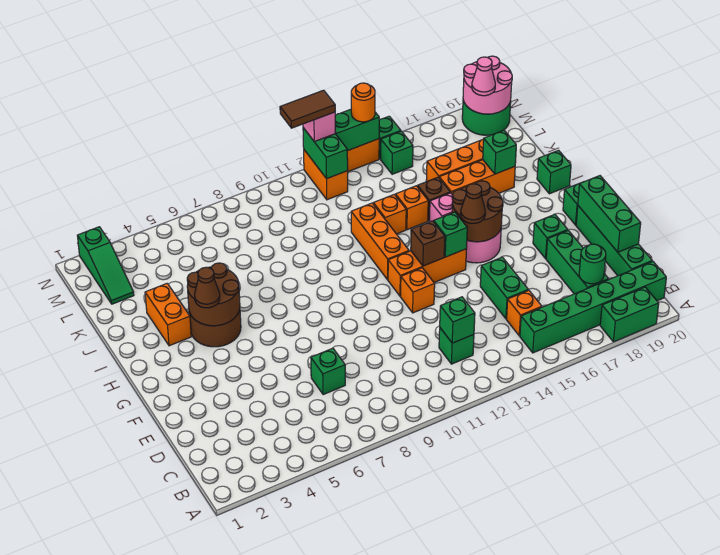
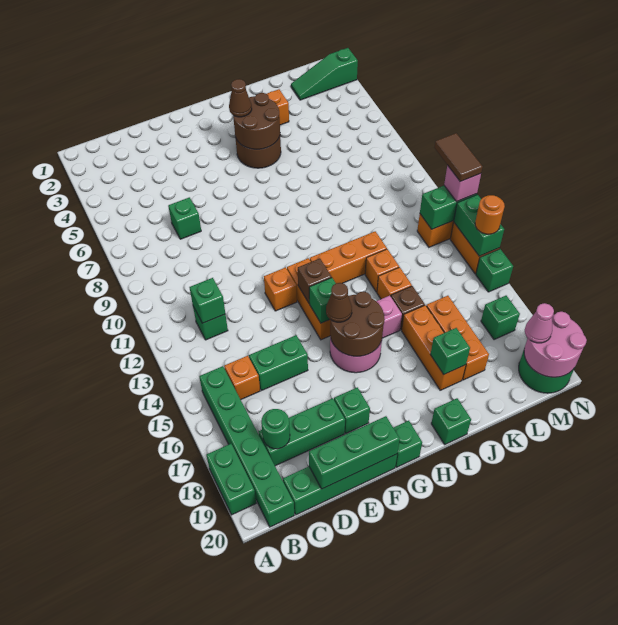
green 1x1 brick [381,131,413,174] -> green 1x1 brick moved to [481,296,520,340]

